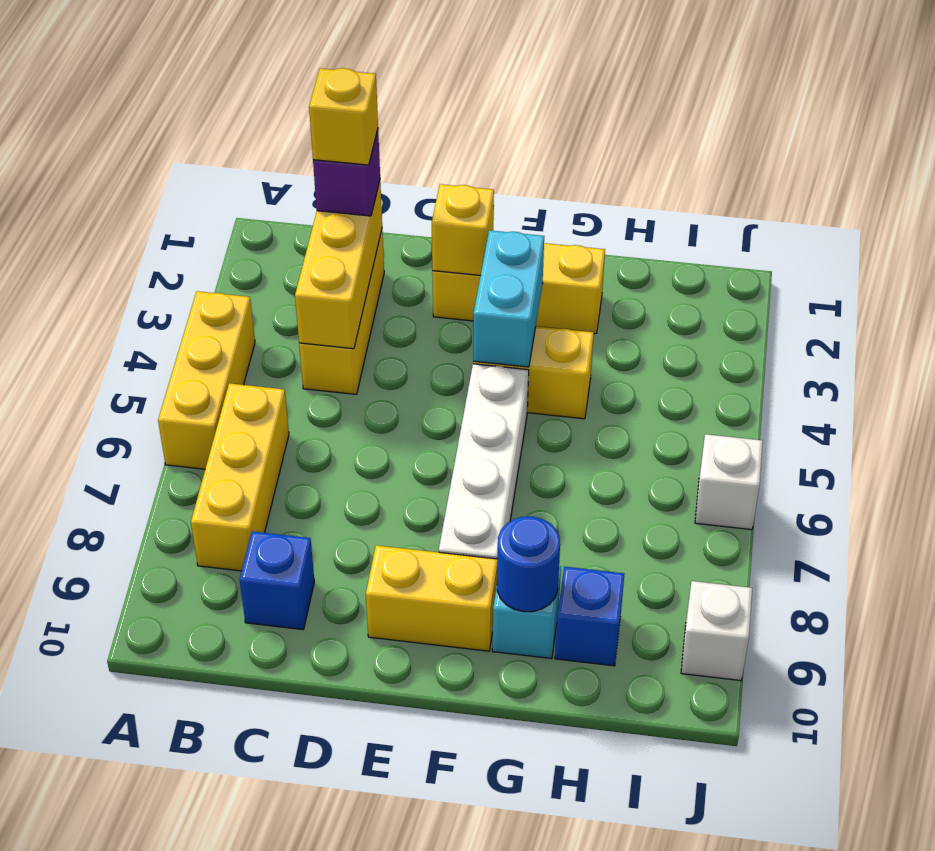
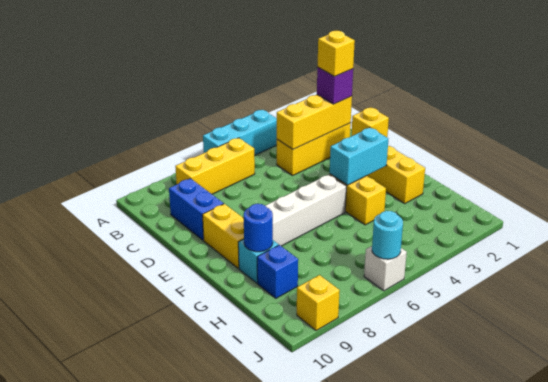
yellow 1x3 brick [158,291,255,469] -> cyan 1x3 brick [203,110,277,156]
blue 1x1 brick [240,531,315,630] -> blue 1x2 brick [169,178,224,240]
none -> cyan 1x1 round brick [372,211,403,259]
white 1x1 brick [681,581,752,681] -> yellow 1x1 brick [297,275,340,331]

